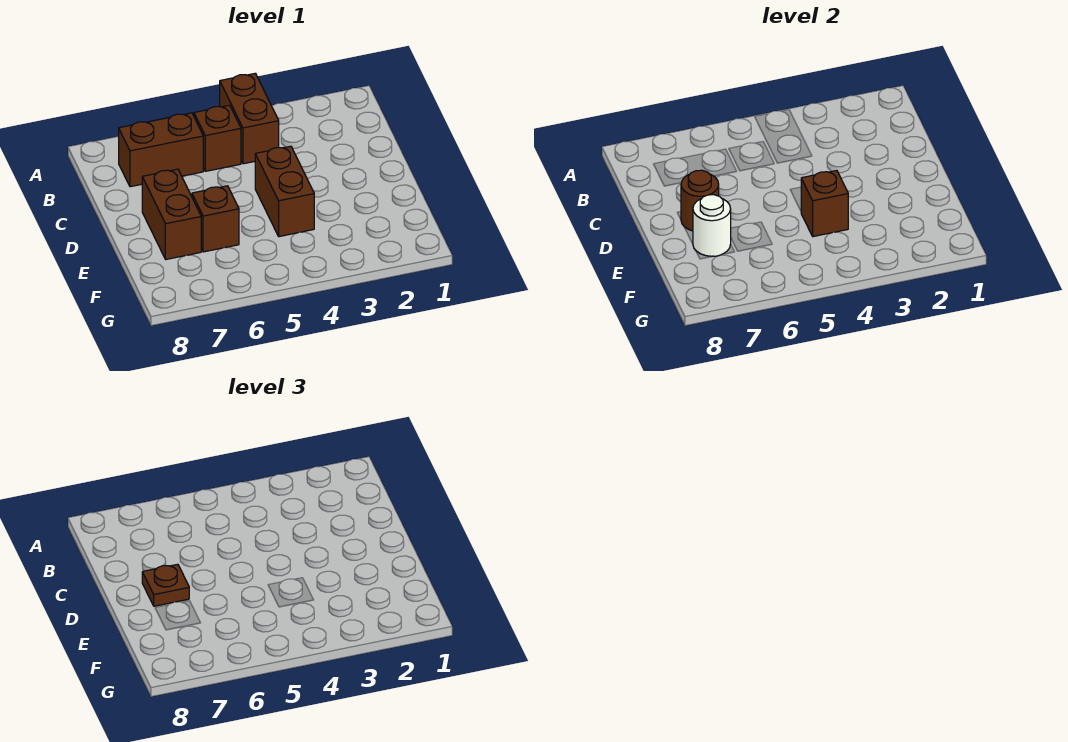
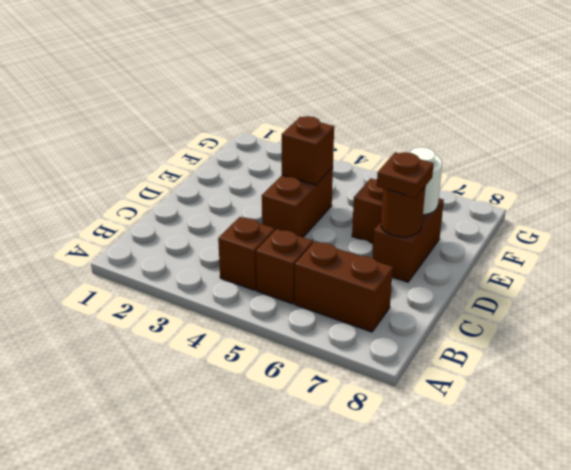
brown 1x2 brick [220,73,279,164] -> brown 1x1 brick [218,217,275,290]

